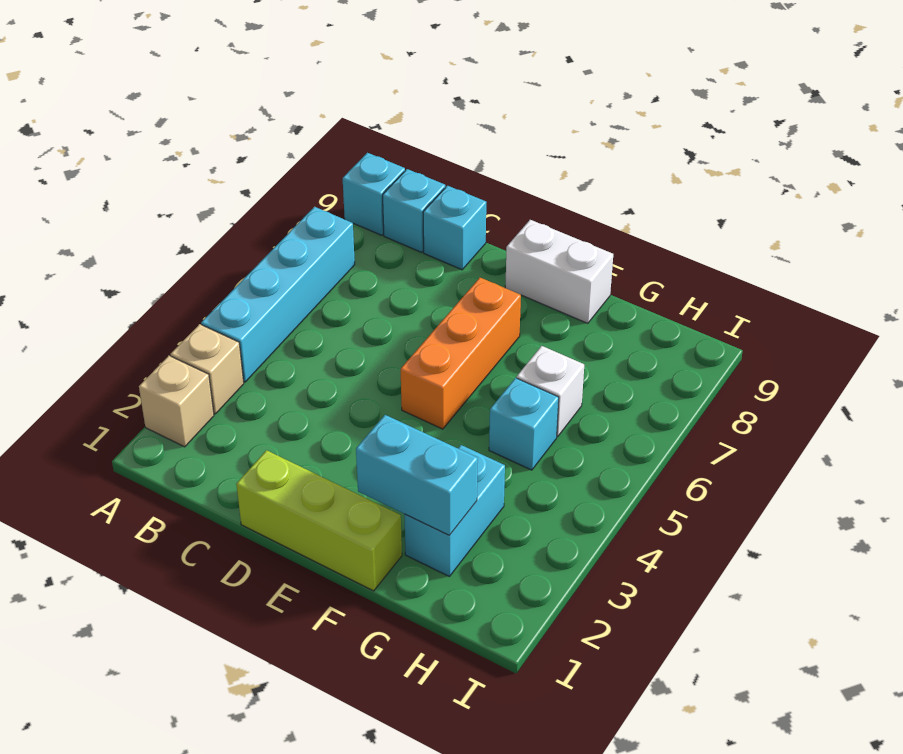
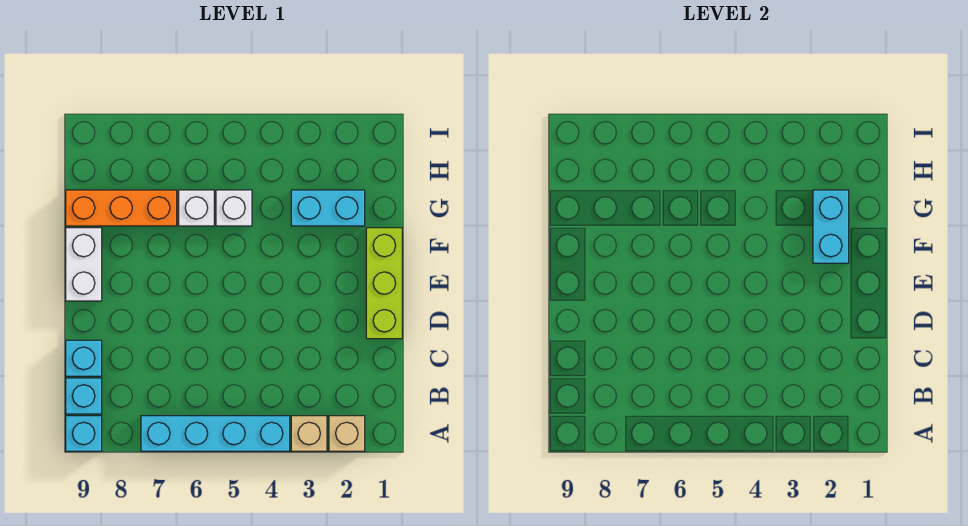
orange 1x3 brick [401,278,521,429] -> orange 1x3 brick moved to [66,190,177,226]
cyan 1x1 brick [489,378,559,470] -> white 1x1 brick [216,190,252,226]

